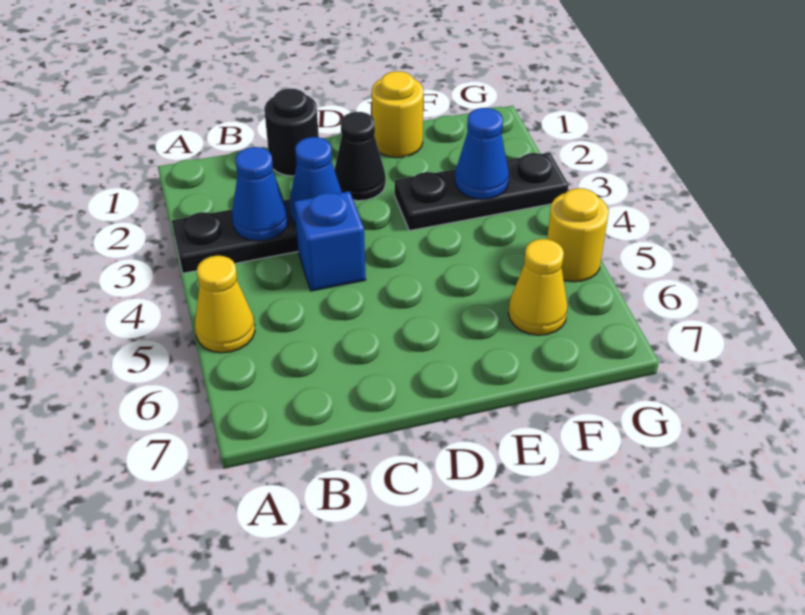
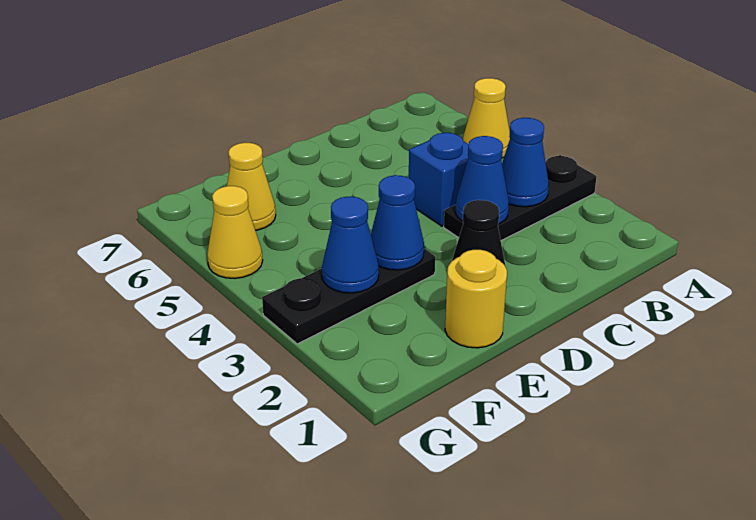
black 1x1 round brick [264,89,319,176] -> none
none -> blue 1x1 cone [371,175,424,270]
yellow 1x1 round brick [547,188,609,282] -> yellow 1x1 cone [207,186,263,278]

